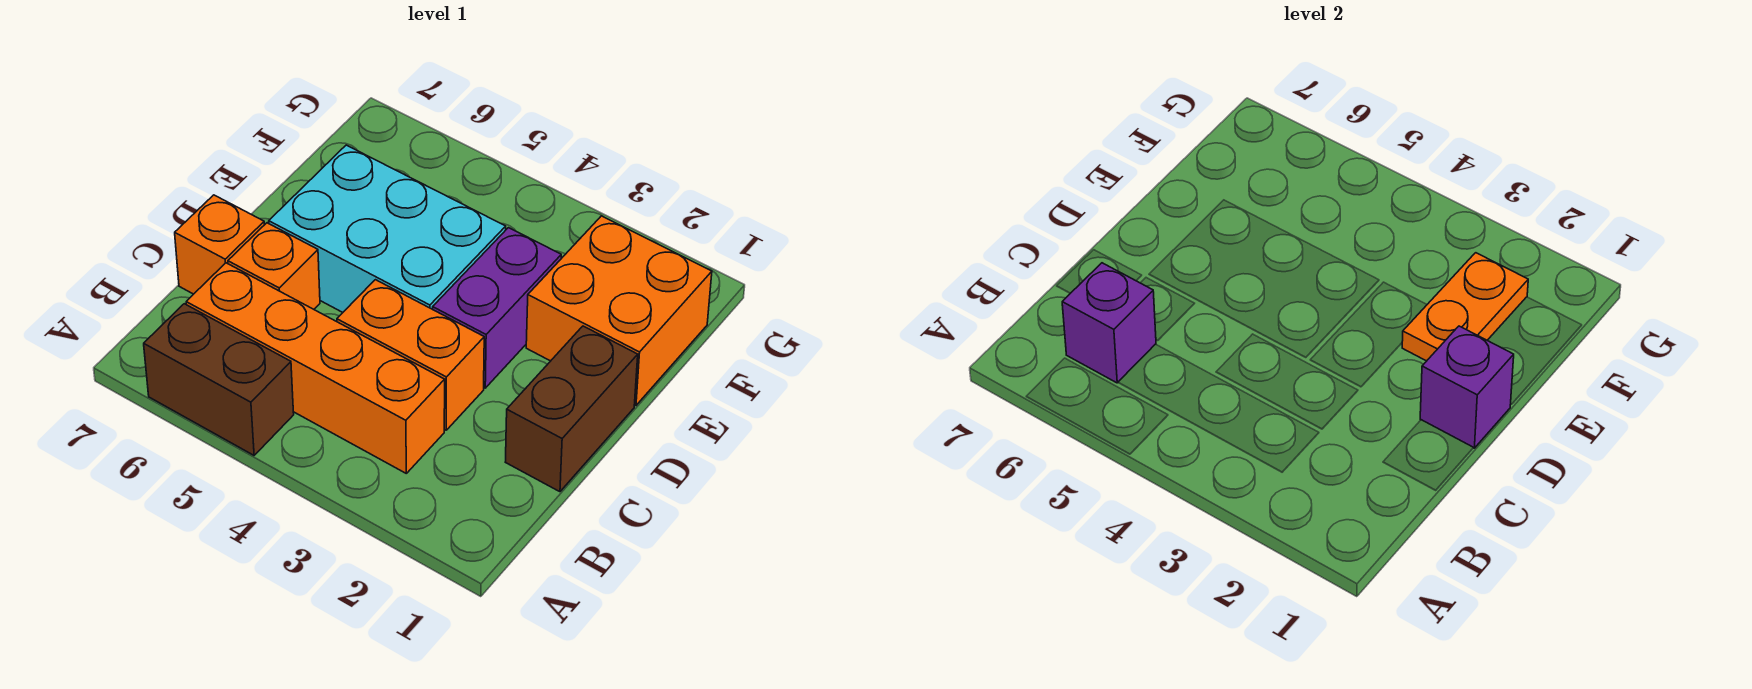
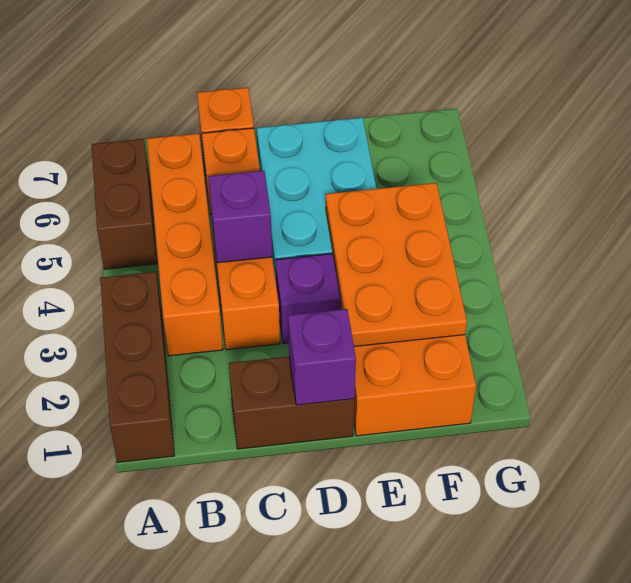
none -> brown 1x3 brick [100,272,174,462]
purple 1x1 brick [1062,263,1156,383] -> purple 1x1 brick moved to [208,171,272,263]
orange 1x2 plate [1402,253,1528,361] -> orange 2x3 plate [326,183,467,347]

